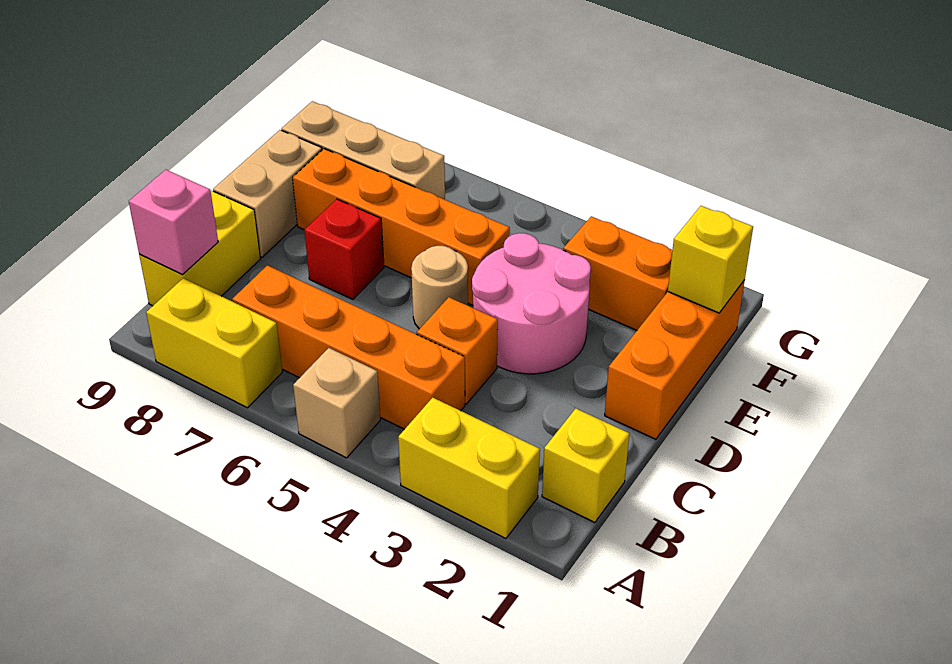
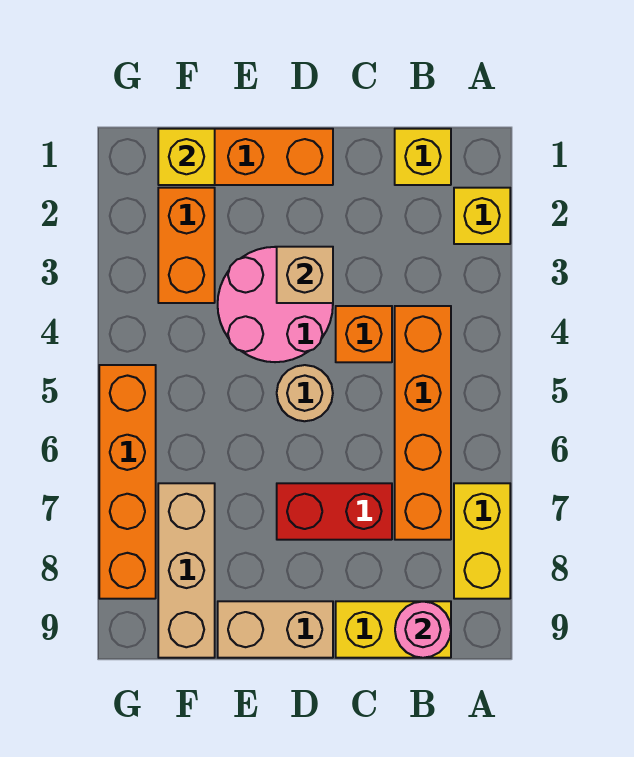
yellow 1x2 brick [398,398,540,539] -> yellow 1x1 brick [454,188,510,244]
tan 1x1 brick [293,348,380,458] -> tan 1x1 brick moved to [277,247,333,303]
pink 1x1 brick [129,170,218,275] -> pink 1x1 round brick [395,602,451,658]
red 1x1 brick [304,199,384,299] -> red 1x2 brick [277,483,392,540]
orange 1x4 brick [293,149,510,305] -> orange 1x4 brick moved to [99,365,156,599]

